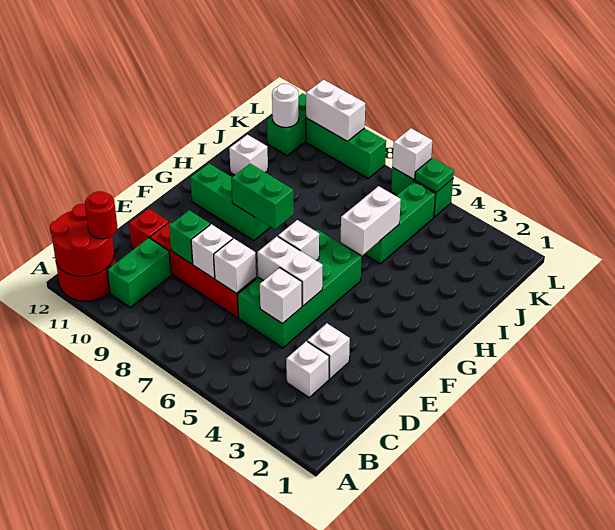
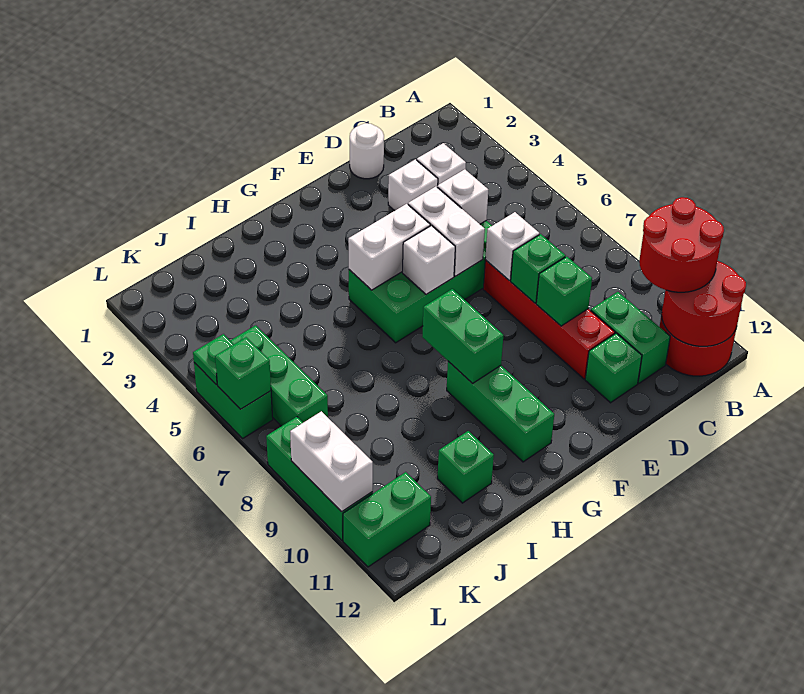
green 1x2 brick [107,238,171,308] -> green 1x2 brick turned to [591,292,670,383]
red 1x1 round brick [85,191,117,239] -> red 2x2 round brick [639,197,724,292]
white 1x1 brick [191,224,233,279] -> green 1x1 brick [511,234,566,303]
red 1x1 brick [129,208,169,249] -> green 1x1 brick [585,333,642,403]
white 1x2 brick [341,186,401,255] -> white 1x2 brick moved to [348,204,430,290]
green 1x3 brick [365,181,435,264] -> green 1x3 brick turned to [230,325,328,426]
white 1x1 brick [229,135,268,175] -> green 1x1 brick [437,431,494,503]
white 1x1 round brick [272,84,299,127] -> white 1x1 round brick moved to [350,123,384,179]
white 1x1 brick [392,128,432,179] -> green 1x1 brick [215,337,271,409]

